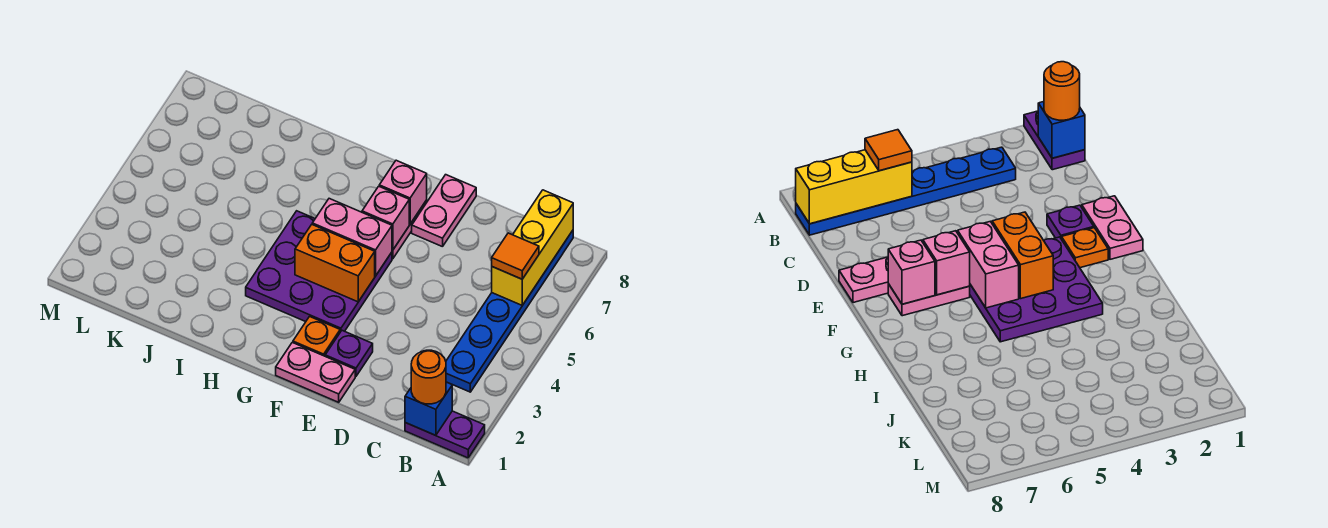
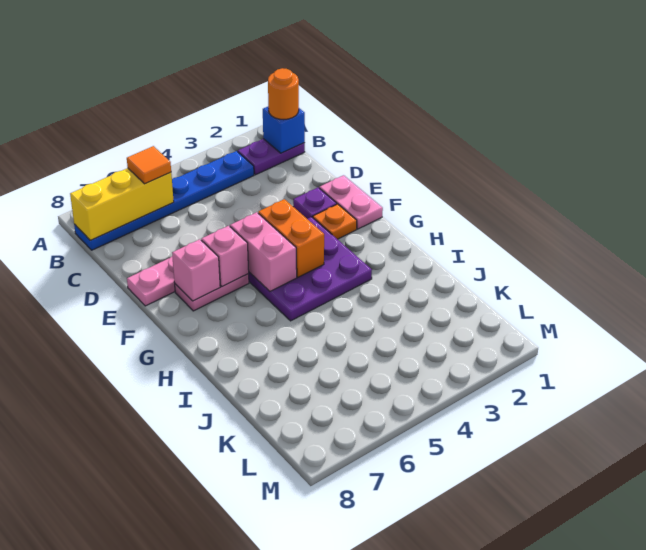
purple 1x2 plate [405,411,485,458] -> purple 1x2 plate turned to [238,139,305,175]

